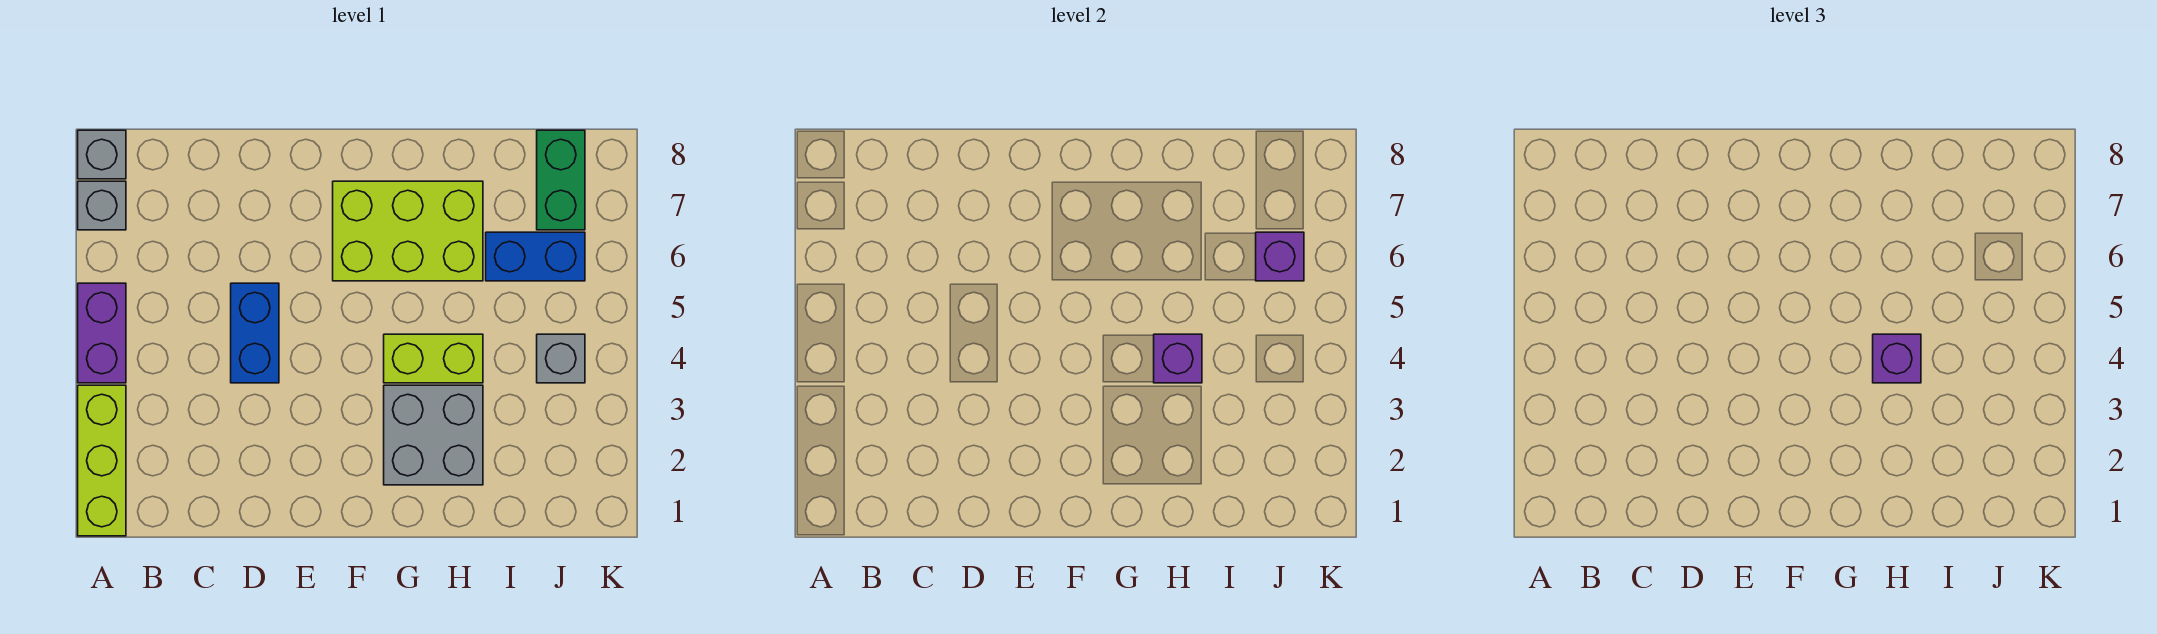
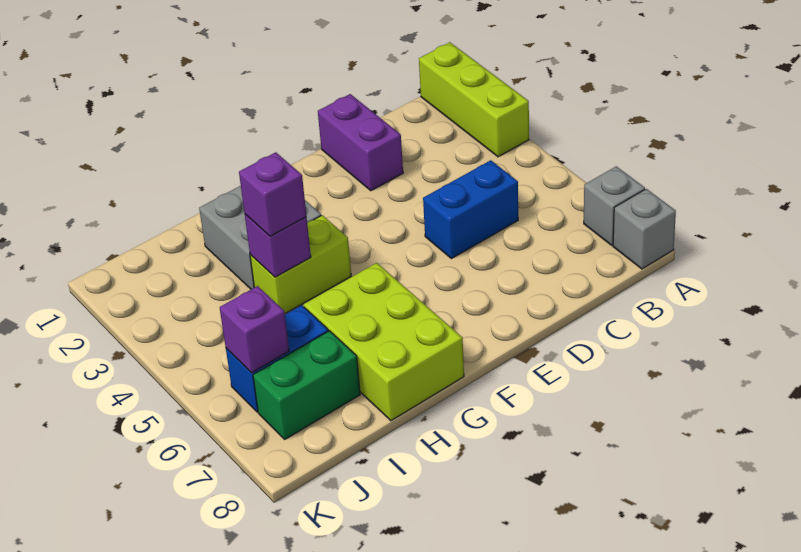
purple 1x2 brick [78,283,126,383] -> purple 1x2 brick moved to [318,94,403,191]
blue 1x2 brick [231,283,279,383] -> blue 1x2 brick turned to [423,160,518,259]
lime 2x3 brick [333,181,483,281] -> lime 2x3 brick turned to [304,263,464,421]
grey 1x1 brick [537,334,585,383] -> none
green 1x2 brick [537,130,585,230] -> green 1x2 brick turned to [253,331,360,439]

